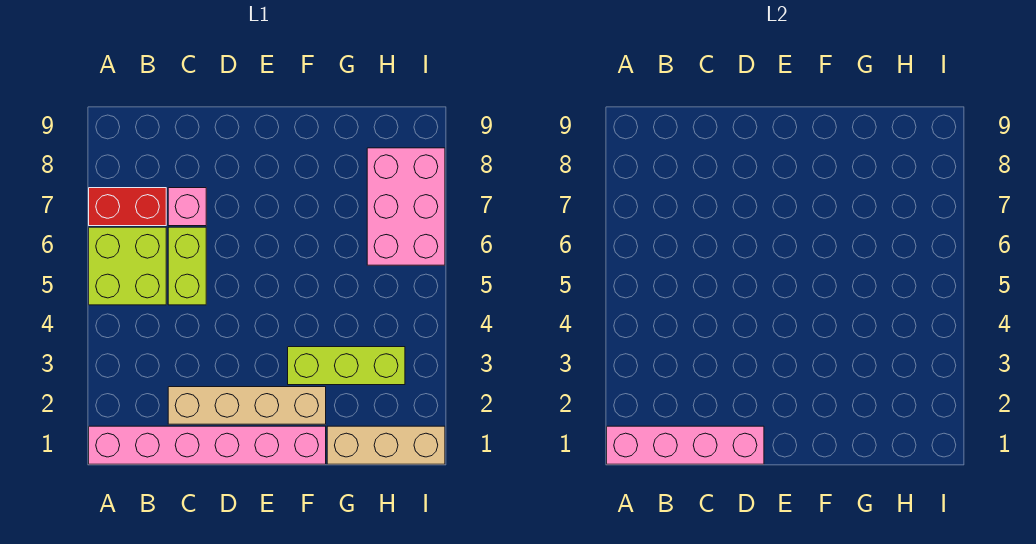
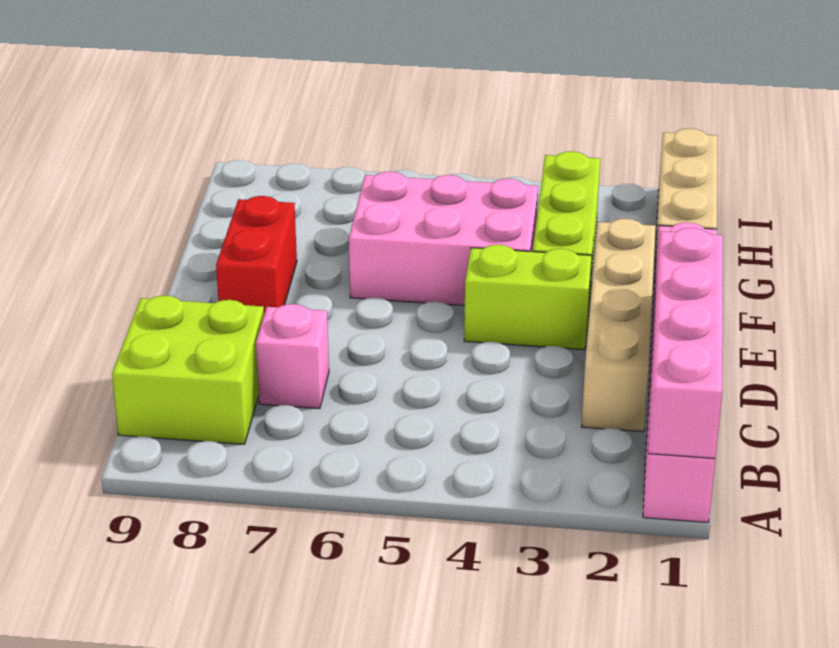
lime 2x2 brick [89,227,166,305] -> lime 2x2 brick moved to [112,296,264,444]
red 1x2 brick [89,188,166,226] -> red 1x2 brick moved to [216,196,297,314]
lime 1x2 brick [168,227,206,305] -> lime 1x2 brick moved to [464,245,592,350]
pink 2x3 brick [367,148,445,265] -> pink 2x3 brick moved to [349,172,538,305]

